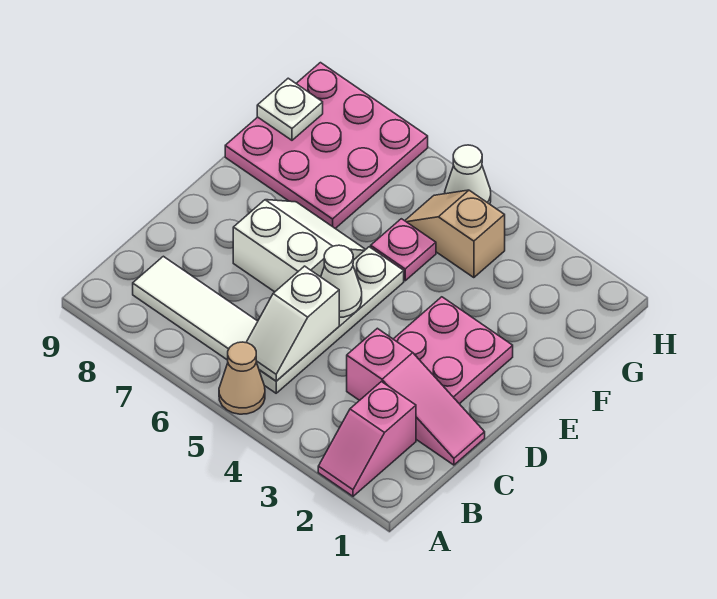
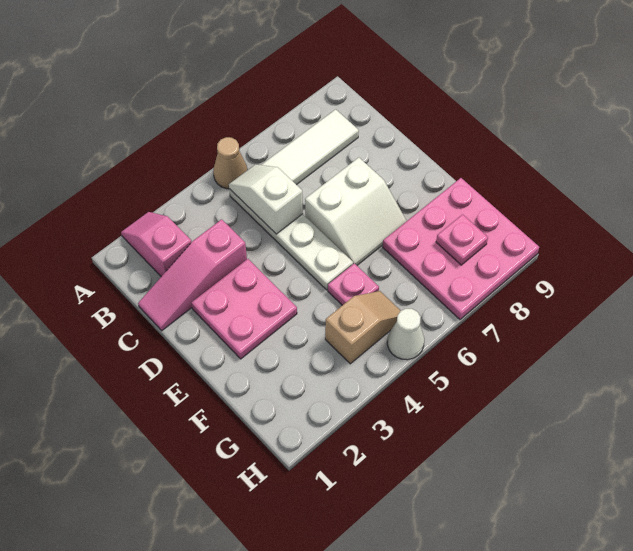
white 1x1 cone [321,245,362,317] -> none
none -> pink 1x1 plate [436,214,488,265]
white 1x1 plate [257,78,323,140] -> none

